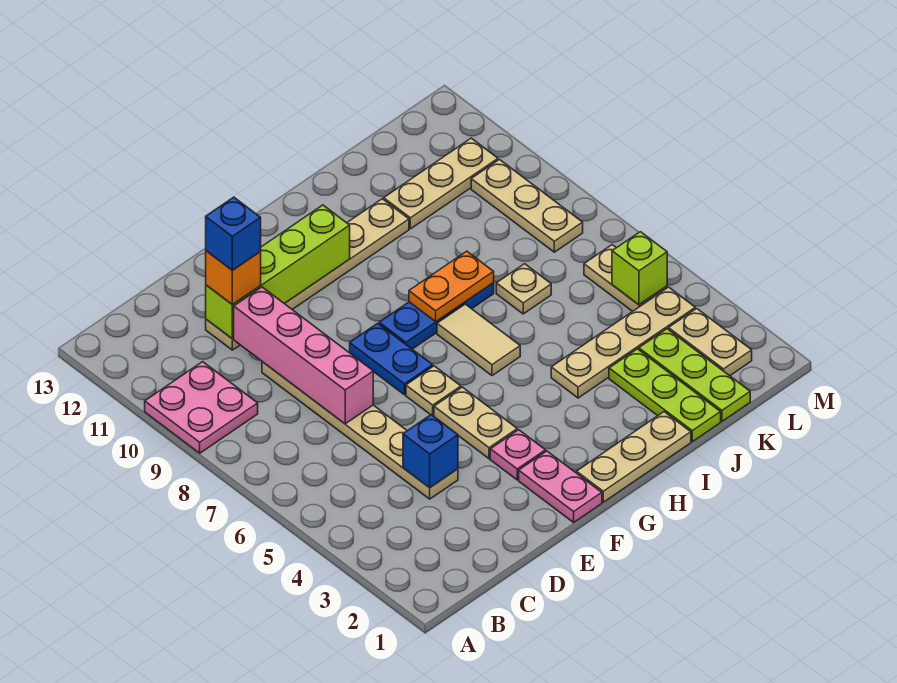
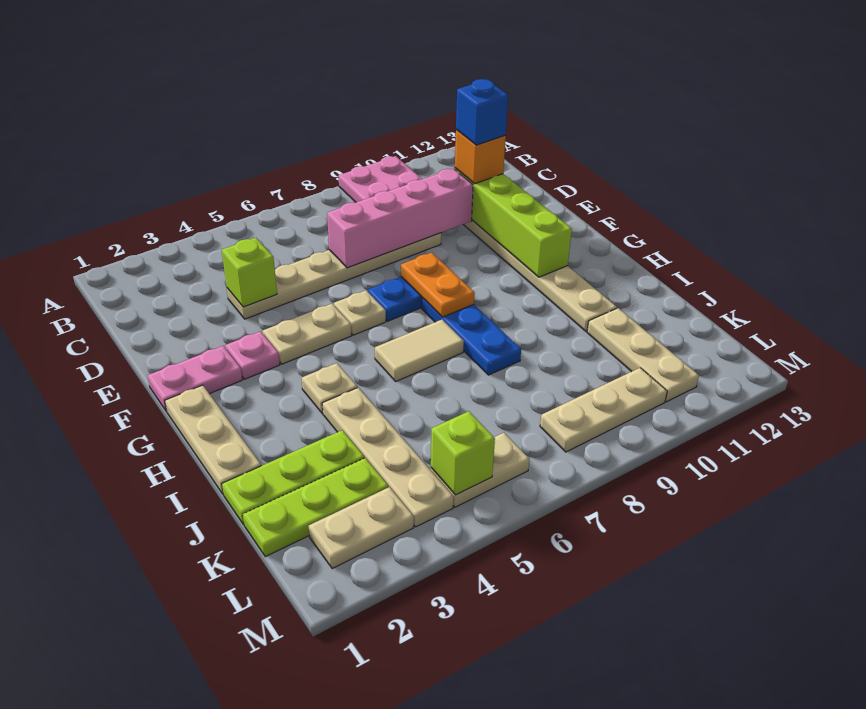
blue 1x1 brick [403,415,458,488] -> lime 1x1 brick [222,238,277,307]
orange 1x2 plate [409,251,494,322] -> orange 1x2 plate moved to [401,253,475,317]
tan 1x1 plate [496,264,551,314] -> tan 1x1 plate moved to [301,363,357,413]

